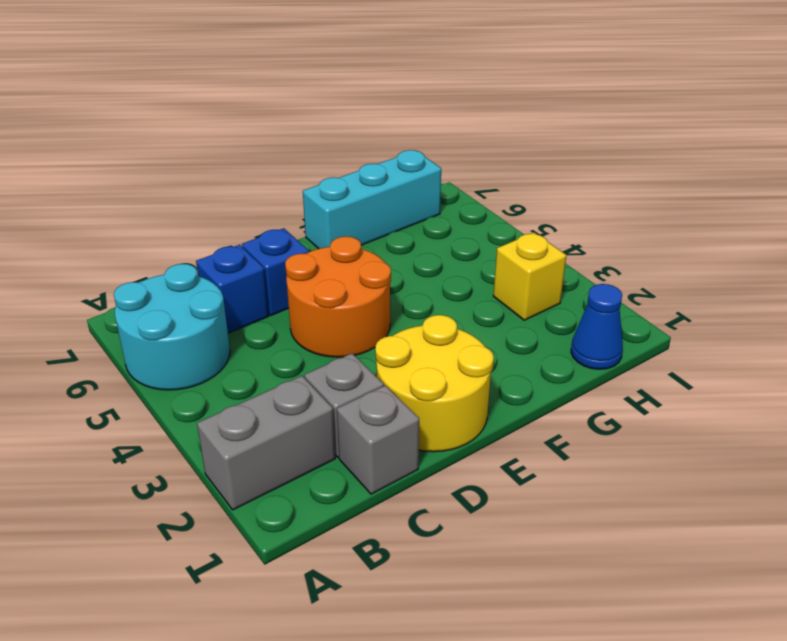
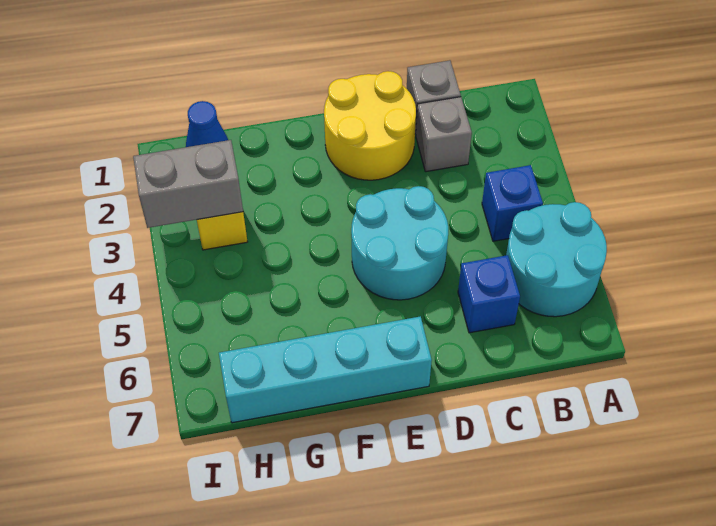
grey 1x2 brick [197,376,335,510] -> grey 1x2 brick moved to [133,140,243,228]
orange 2x2 round brick [285,237,391,357] -> cyan 2x2 round brick [351,186,448,300]
blue 1x1 brick [242,228,309,315] -> blue 1x1 brick moved to [482,165,543,241]
cyan 1x3 brick [303,150,441,249] -> cyan 1x4 brick [219,316,432,423]

